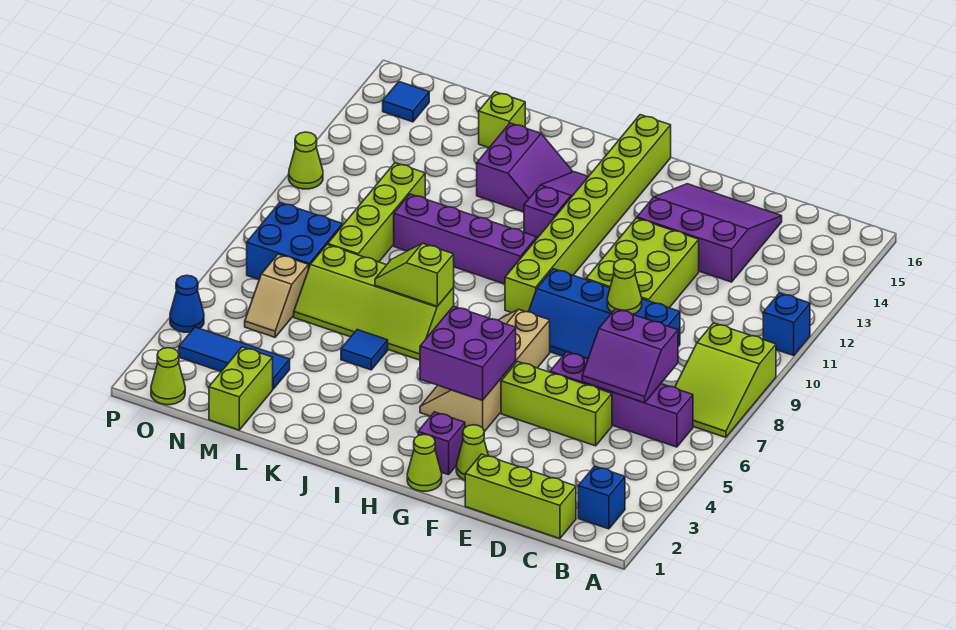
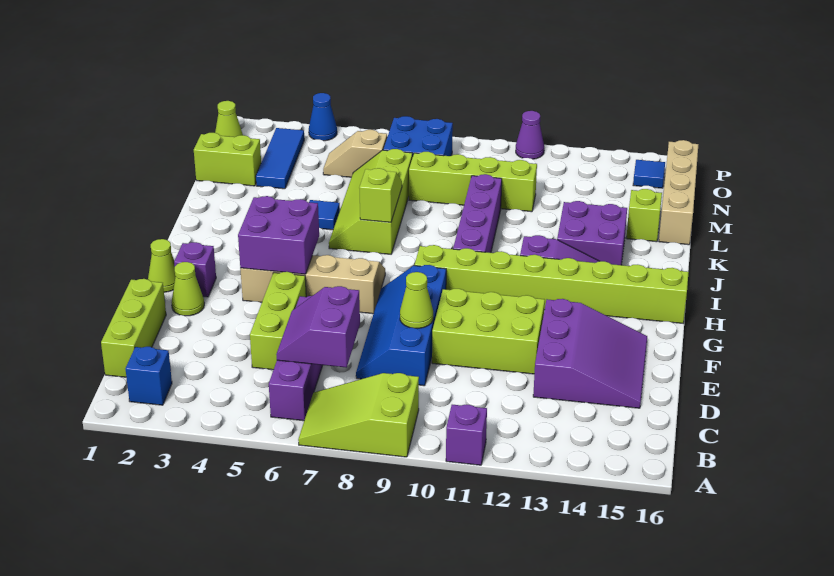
blue 1x1 brick [763,293,810,356] -> purple 1x1 brick [446,405,487,465]
purple 2x2 slope [477,123,572,212] -> purple 2x2 brick [557,201,627,265]
none -> tan 1x4 brick [659,140,698,245]
lime 1x1 cone [289,132,323,189] -> purple 1x1 cone [516,111,544,159]

